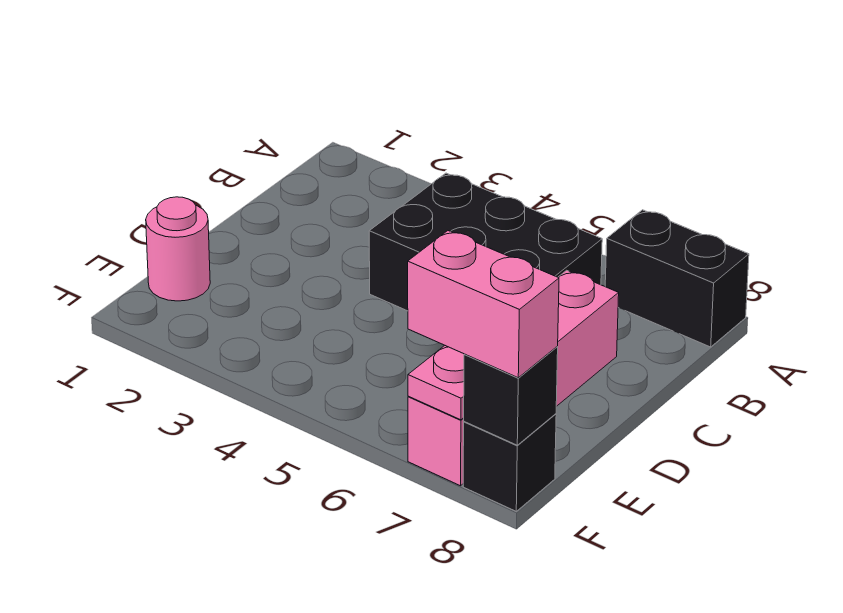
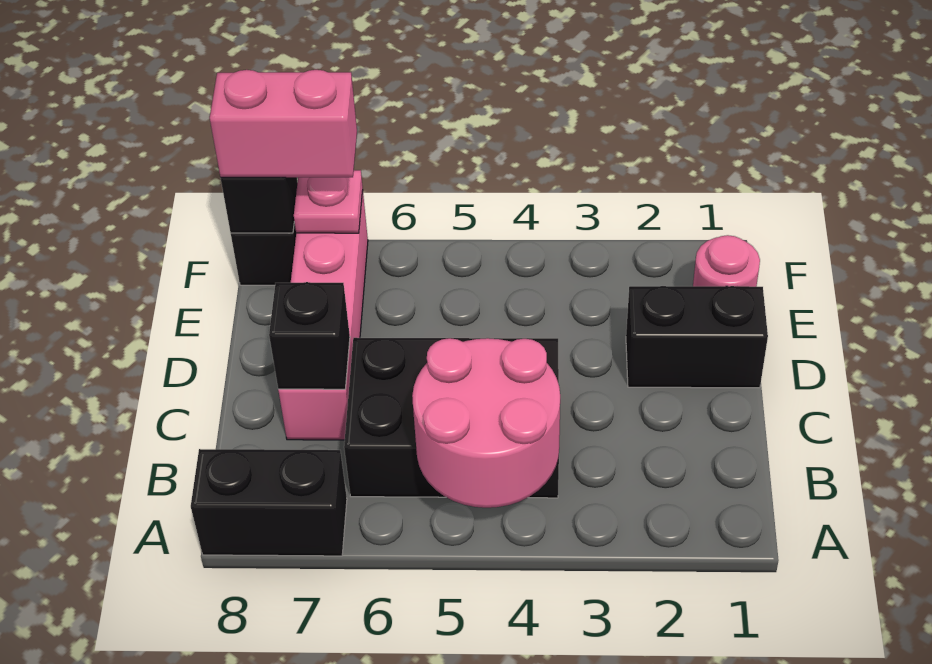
none -> pink 2x2 round brick [412,338,560,508]
none -> black 1x1 brick [269,282,350,389]
none -> black 1x2 brick [626,286,768,388]

